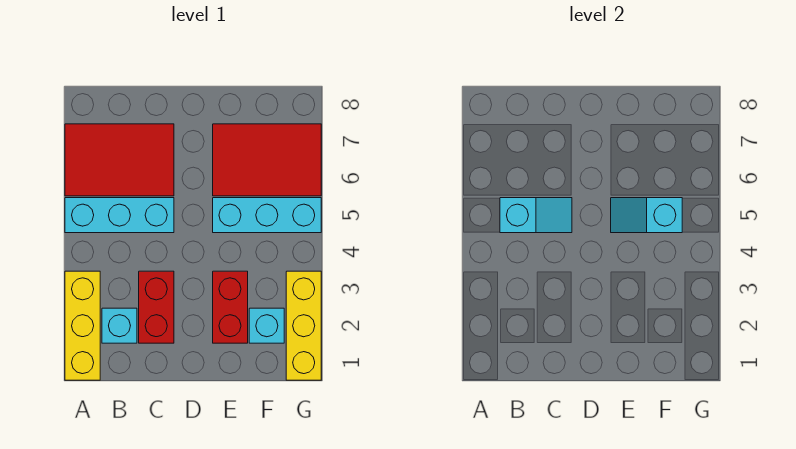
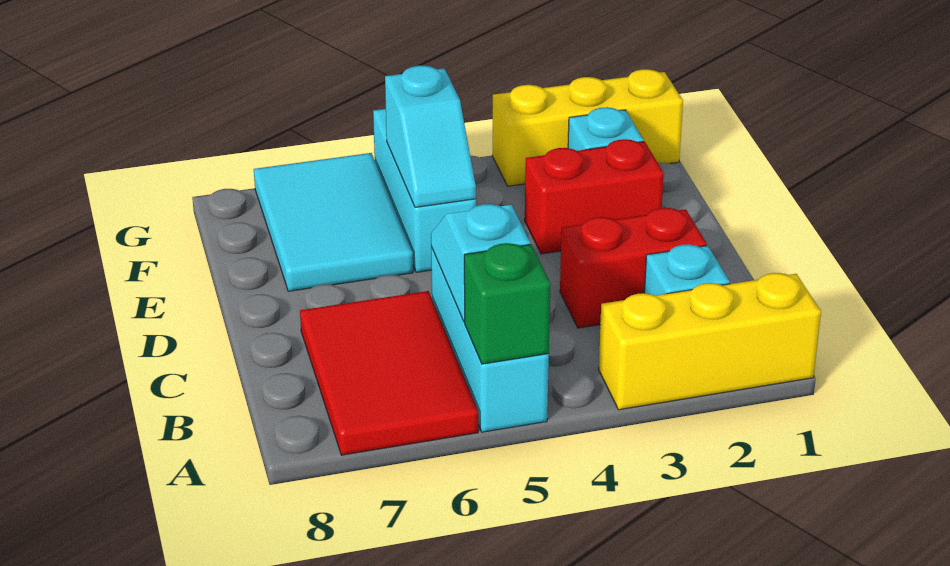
none -> green 1x1 brick [464,243,551,364]
red 2x3 tile [213,124,321,196] -> cyan 2x3 tile [254,153,413,291]

